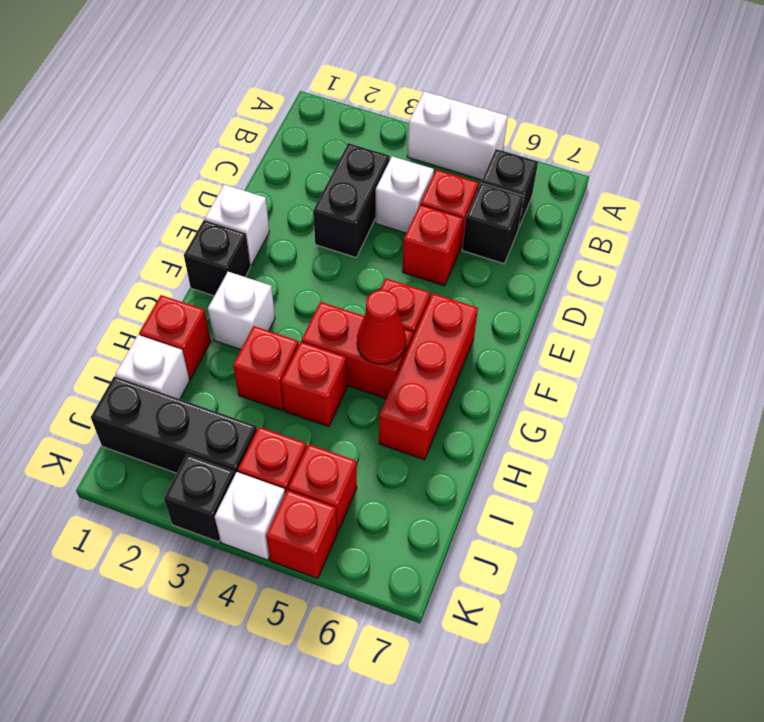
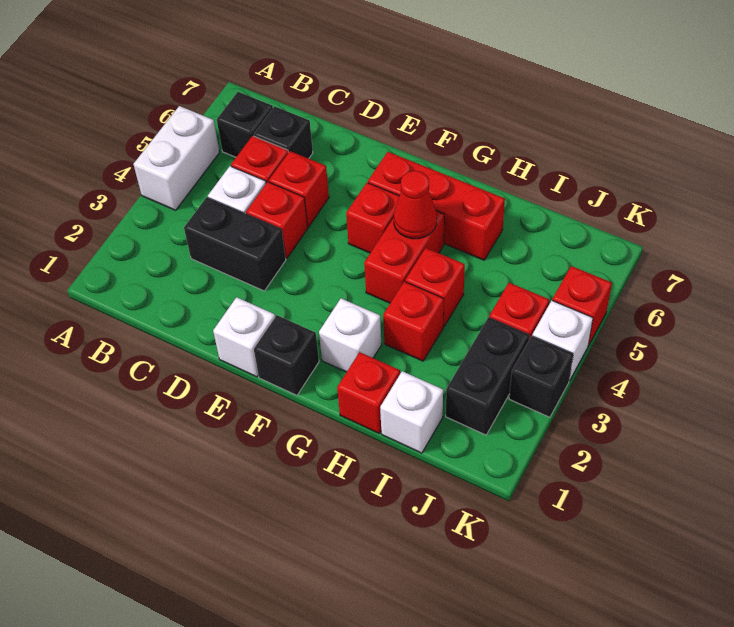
black 1x3 brick [91,376,257,474] -> black 1x2 brick [446,317,529,435]
red 1x1 brick [288,444,357,531] -> red 1x1 brick moved to [246,182,308,259]

